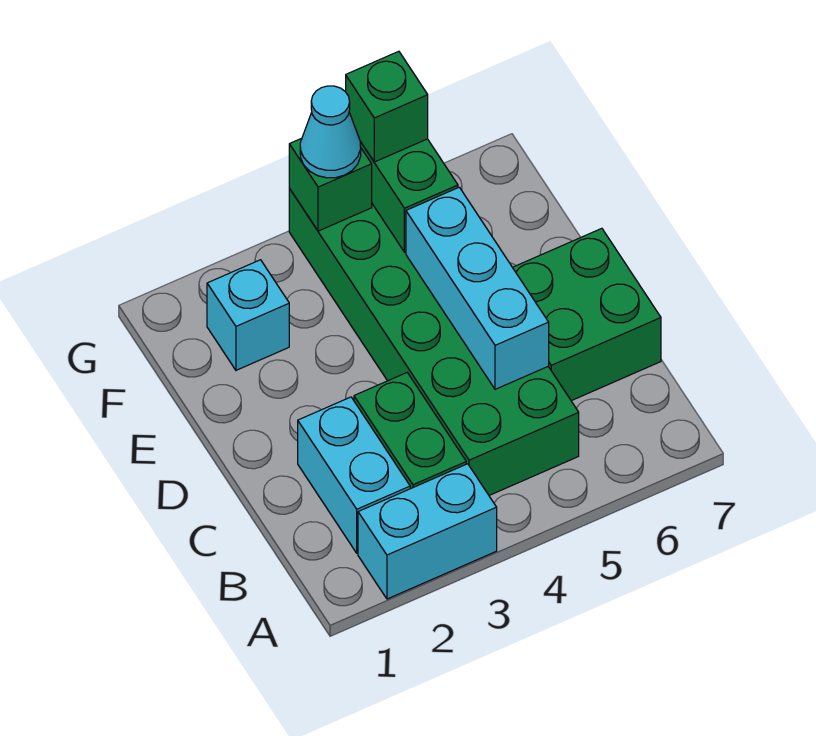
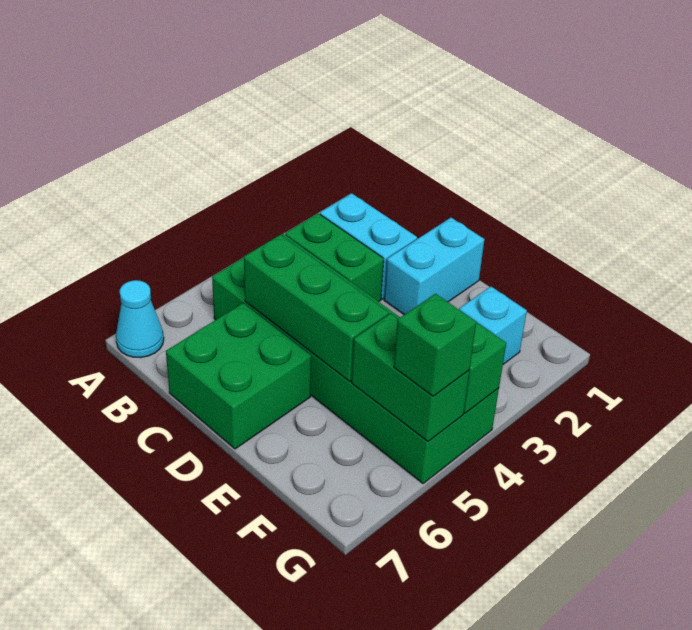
cyan 1x2 brick [358,464,497,599] -> cyan 1x2 brick moved to [384,218,485,315]
cyan 1x3 brick [406,187,549,389] -> green 1x3 brick [243,235,389,382]
cyan 1x1 cone [300,86,361,178] -> cyan 1x1 cone moved to [116,280,164,358]

